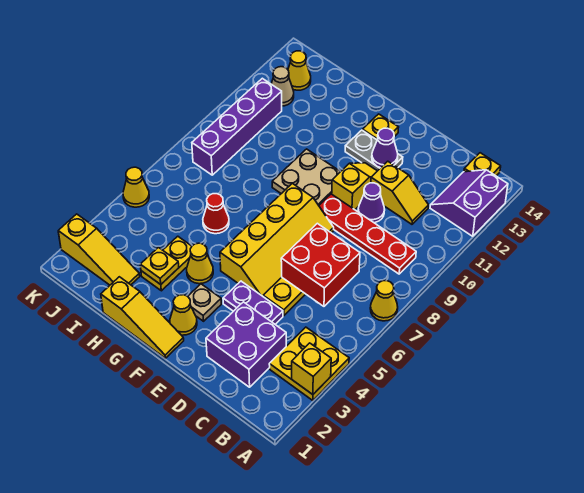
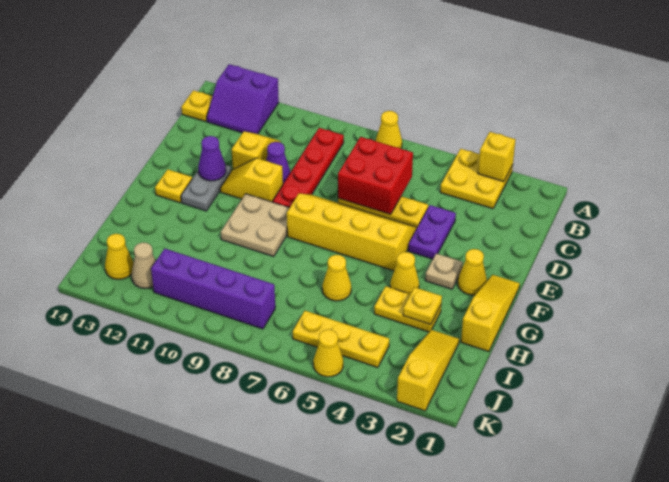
purple 2x2 brick [206,302,286,387] -> none
red 1x1 cone [203,194,229,234] -> yellow 1x1 cone [322,255,351,301]
none -> yellow 1x3 plate [293,311,389,368]

